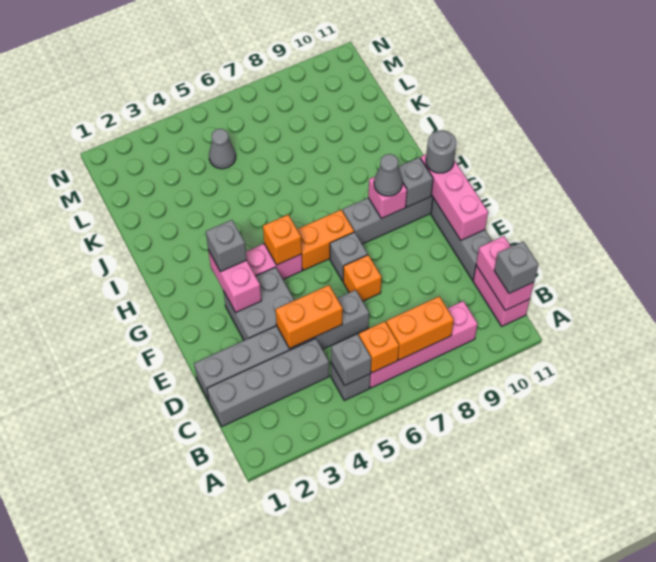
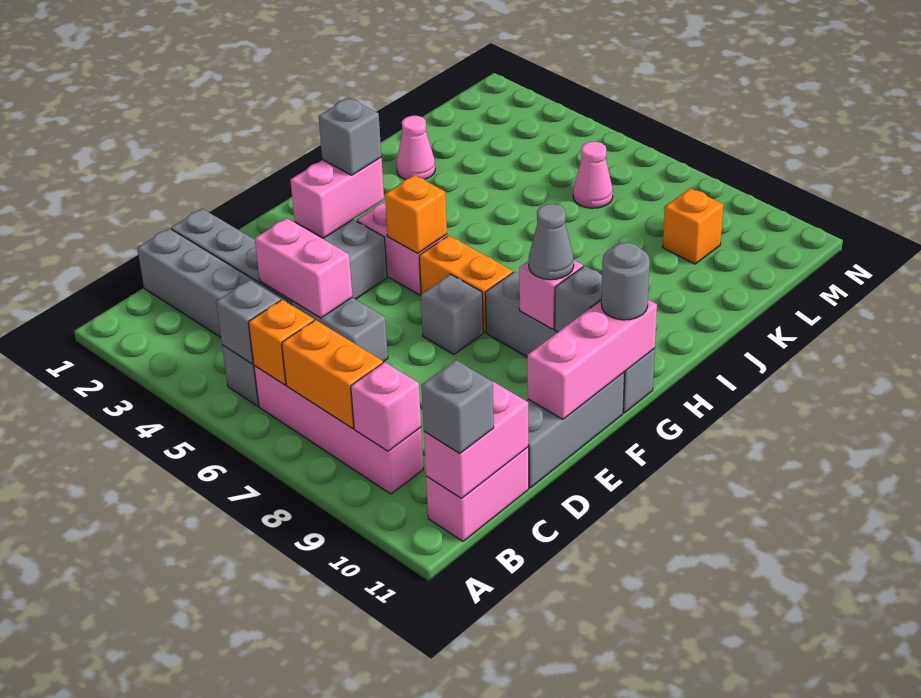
none -> pink 1x1 brick [351,362,421,451]
orange 1x2 brick [275,285,343,349] -> pink 1x2 brick [255,218,352,318]
orange 1x1 brick [343,255,382,301] -> orange 1x1 brick moved to [663,188,723,264]
none -> pink 1x1 cone [397,116,435,179]
grey 1x1 cone [209,129,236,169] -> none
none -> pink 1x1 cone [573,142,613,208]

